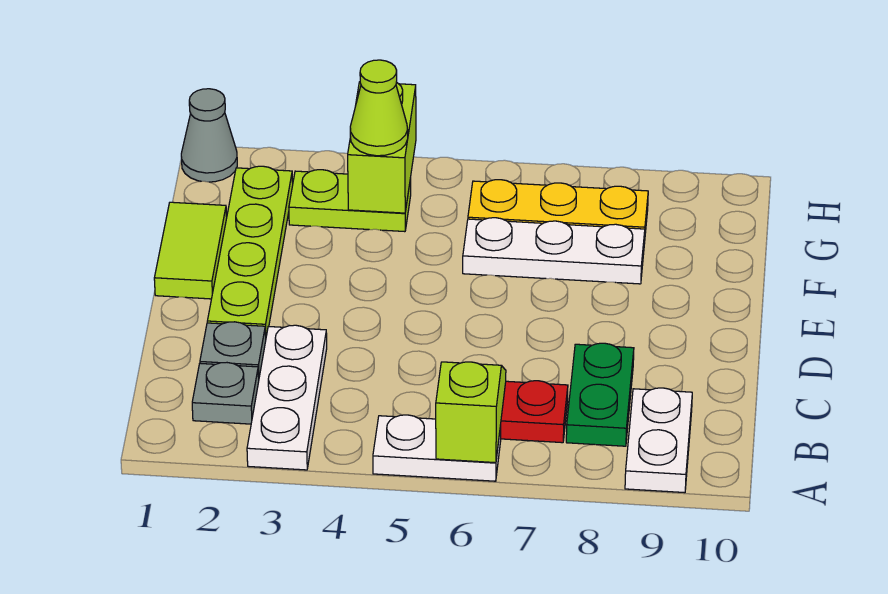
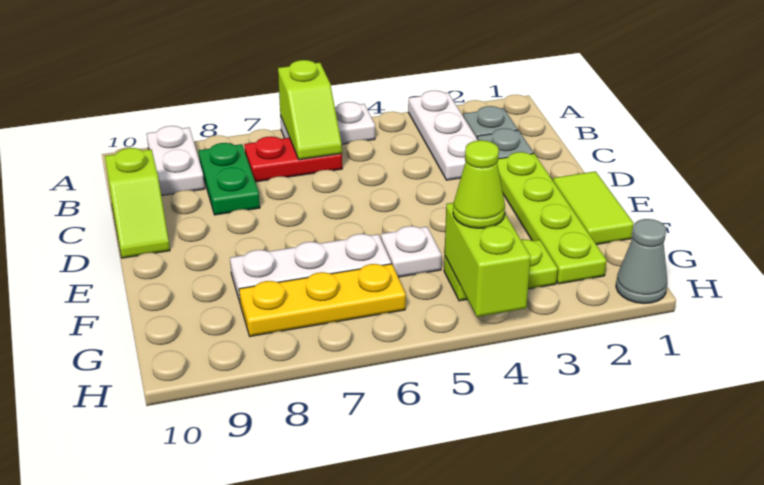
none -> lime 1x2 slope [105,148,170,258]
none -> white 1x1 plate [381,226,441,277]

